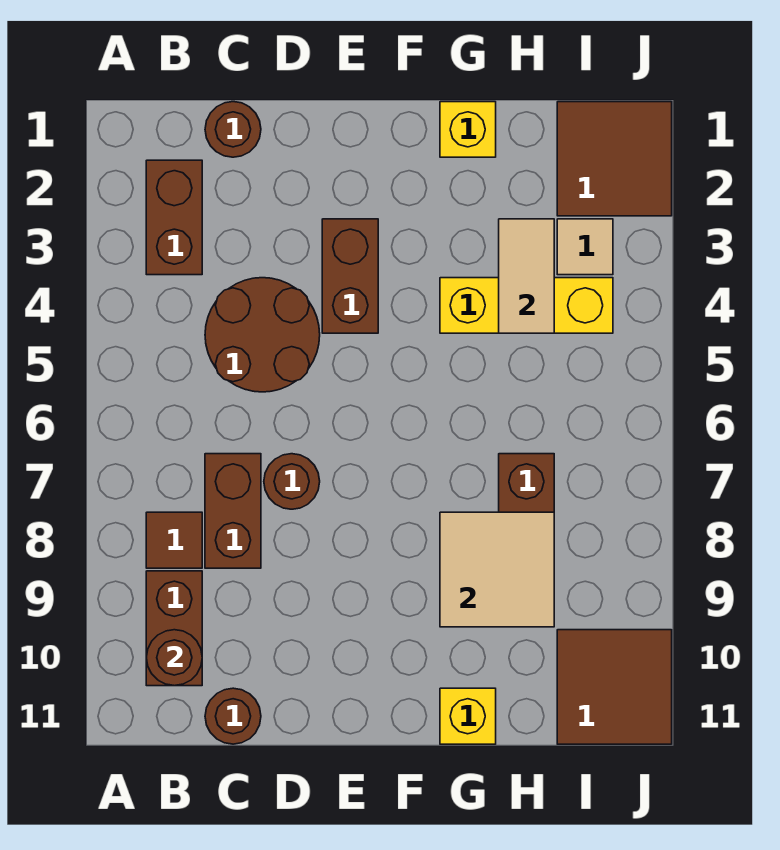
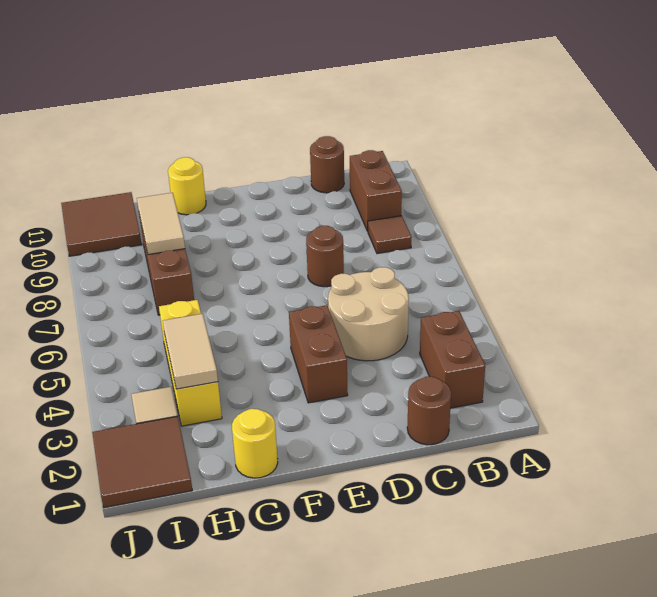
brown 1x1 round brick [146,630,202,686] -> none
brown 2x2 round brick [205,278,320,392] -> tan 2x2 round brick [328,267,409,361]
brown 1x2 brick [205,454,261,568] -> none
yellow 1x1 brick [440,102,496,157] -> yellow 1x1 round brick [232,409,278,478]
yellow 1x3 brick [440,278,613,333] -> yellow 1x3 brick turned to [159,300,222,426]
tan 2x2 tile [440,512,554,627] -> tan 1x2 tile [137,193,185,255]
yellow 1x1 brick [440,688,496,744] -> yellow 1x1 round brick [168,157,206,215]

